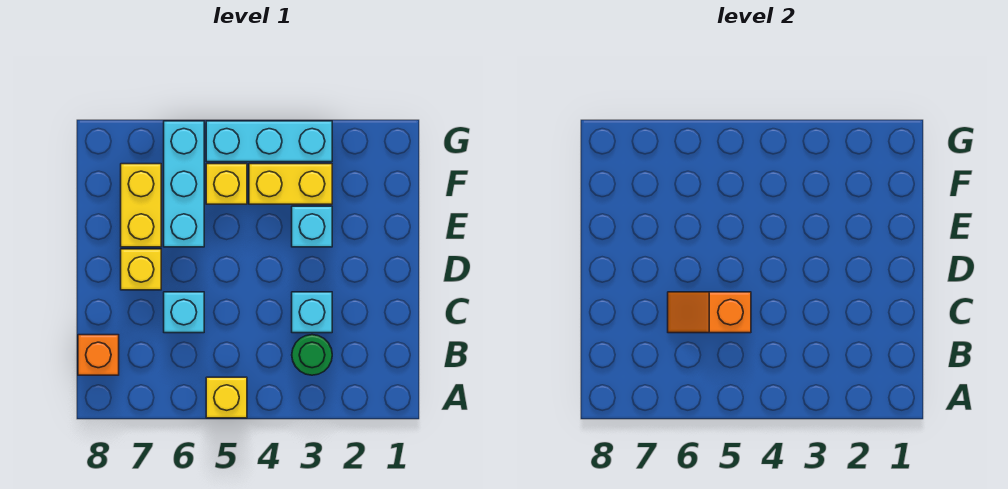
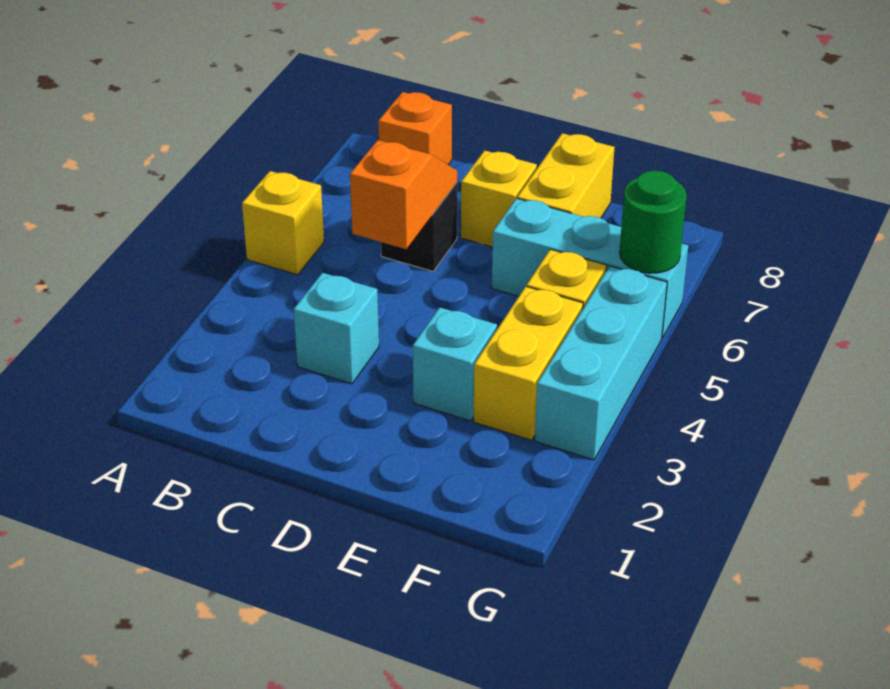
green 1x1 round brick [292,335,332,375] -> green 1x1 round brick moved to [619,171,687,273]
cyan 1x1 brick [164,292,204,333] -> black 1x1 brick [381,183,457,271]
yellow 1x2 brick [121,164,161,247] -> yellow 1x2 brick turned to [517,133,615,218]

